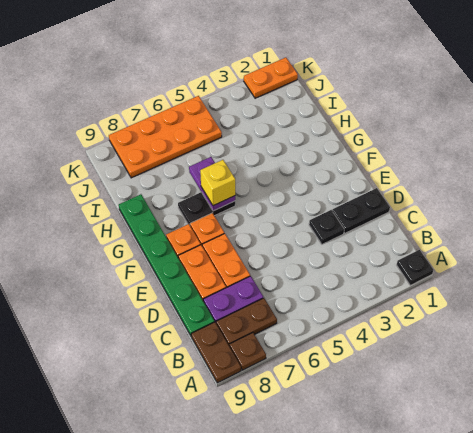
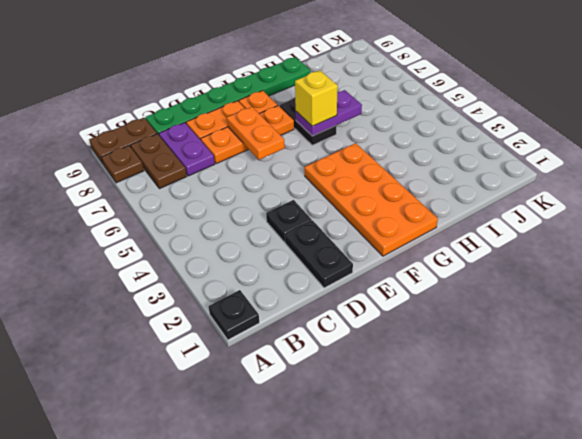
orange 2x4 plate [109,96,222,178] -> orange 2x4 plate moved to [304,143,438,256]
orange 1x2 plate [244,58,298,98] -> orange 1x2 plate moved to [227,107,285,160]

